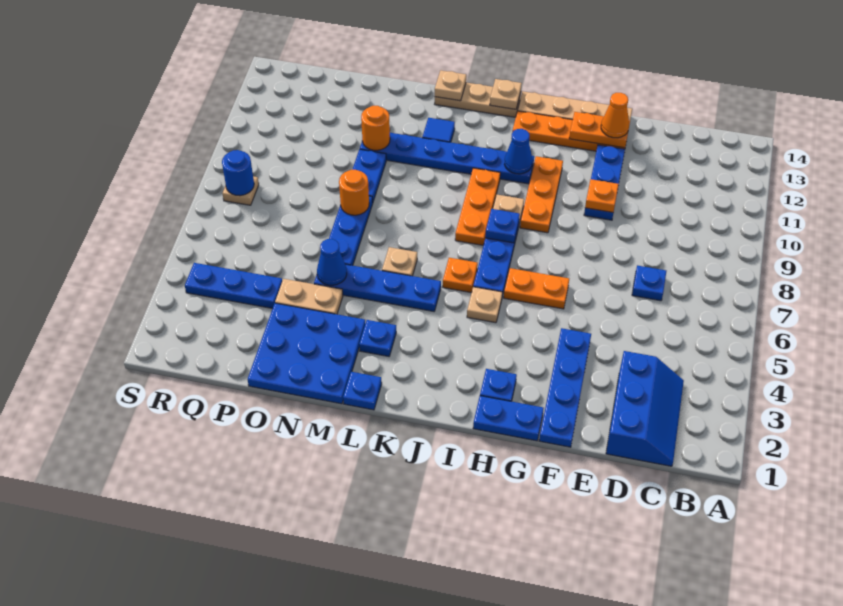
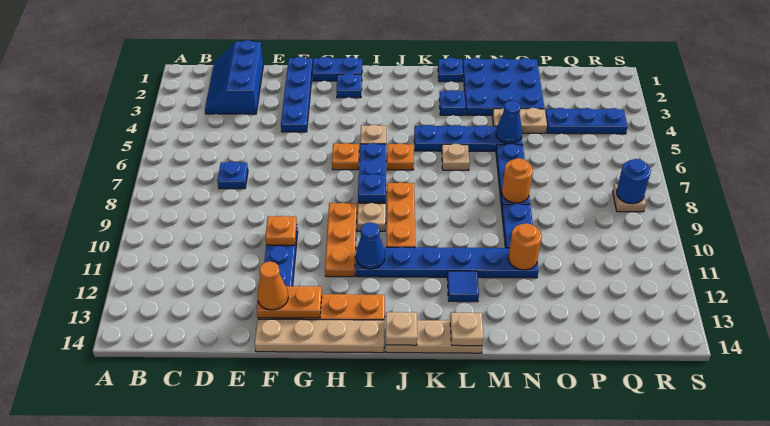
orange 1x2 plate [504,268,569,309] -> orange 1x1 plate [332,143,359,170]

